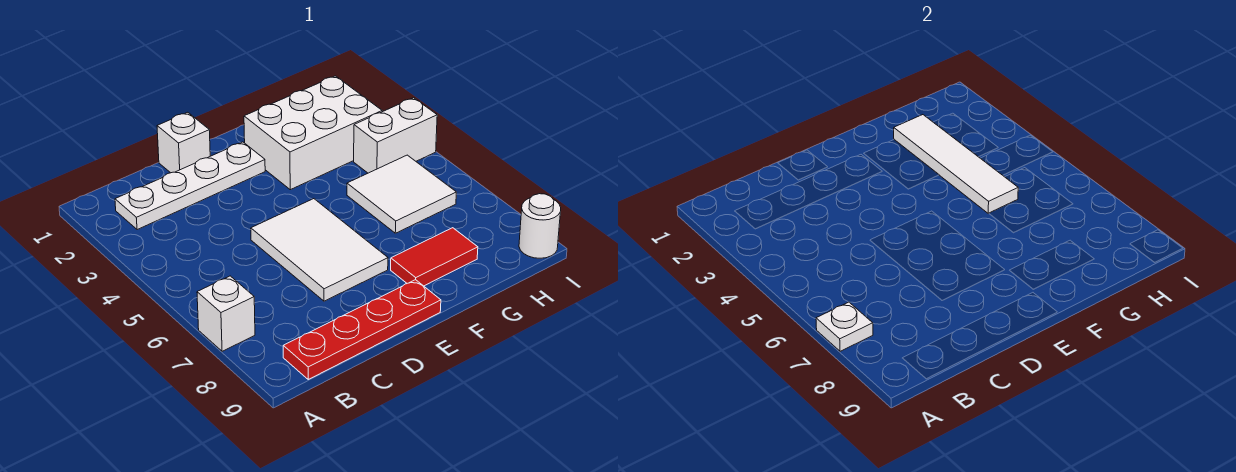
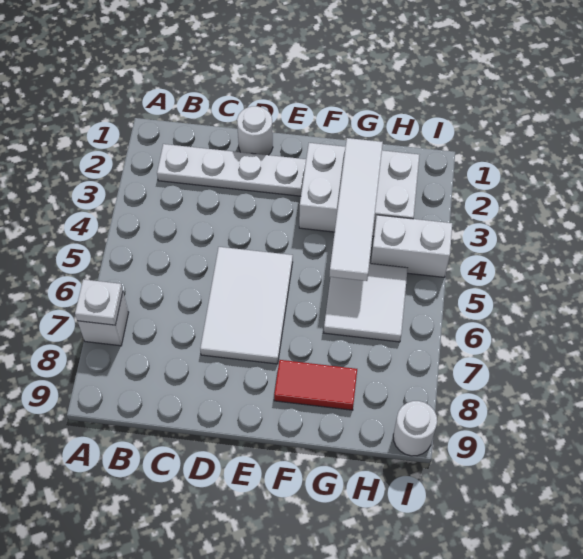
red 1x4 plate [283,280,441,379] -> none
white 1x1 brick [157,112,210,173] -> white 1x1 round brick [237,106,273,155]

